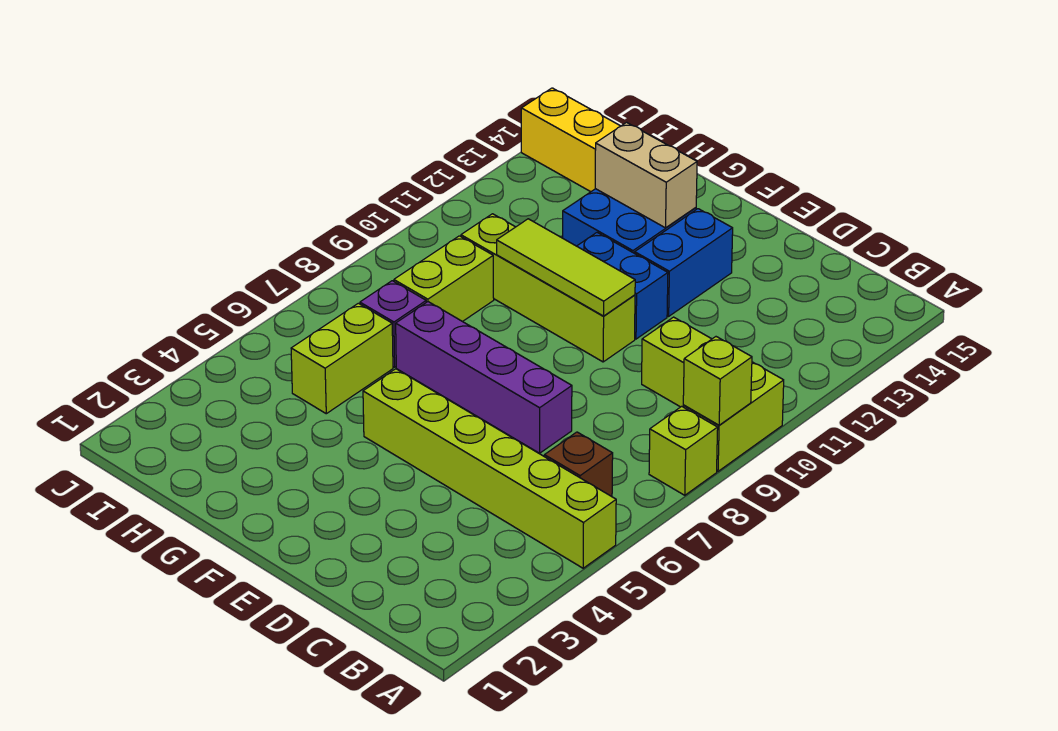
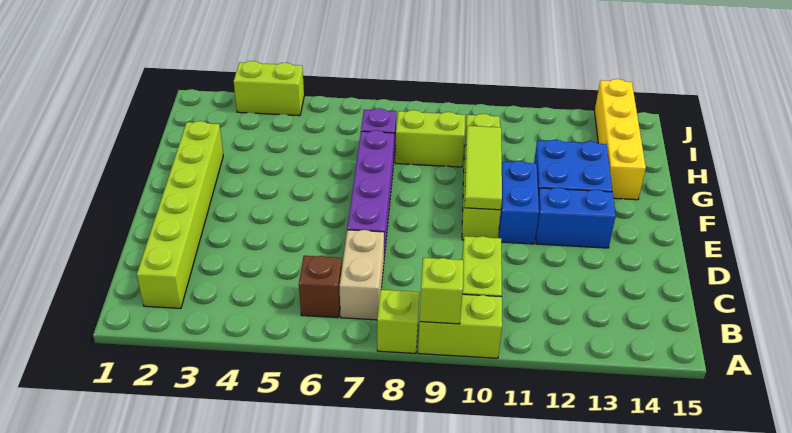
lime 1x6 brick [363,369,616,568] -> lime 1x6 brick moved to [137,121,223,308]
tan 1x2 brick [595,122,697,228] -> tan 1x2 brick moved to [340,230,384,320]
lime 1x2 brick [291,303,393,414] -> lime 1x2 brick moved to [234,61,304,116]

